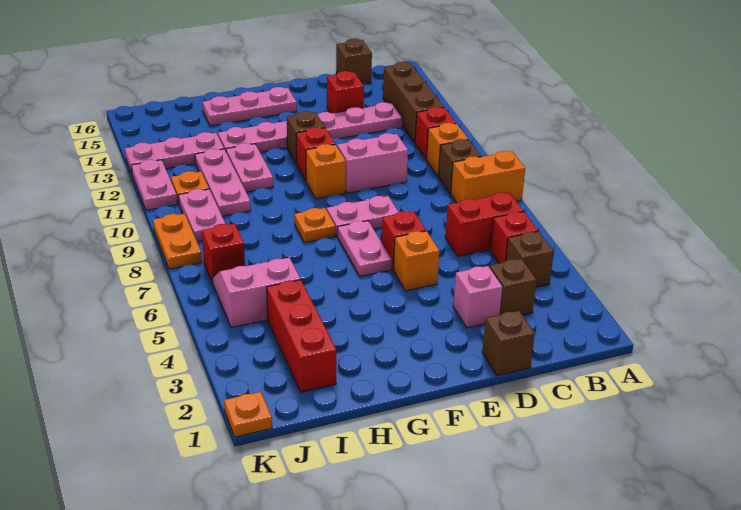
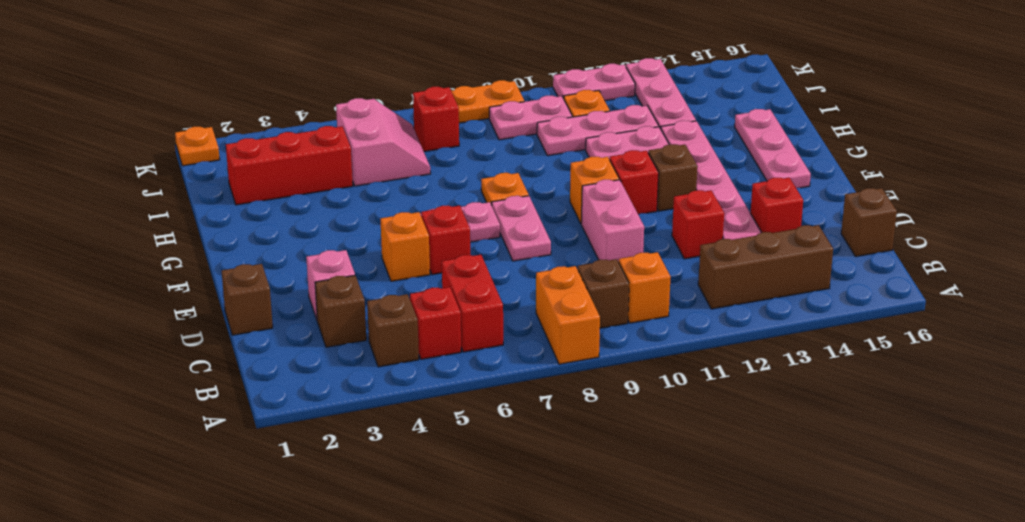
red 1x1 brick [415,107,456,159] -> red 1x1 brick moved to [672,190,724,259]

